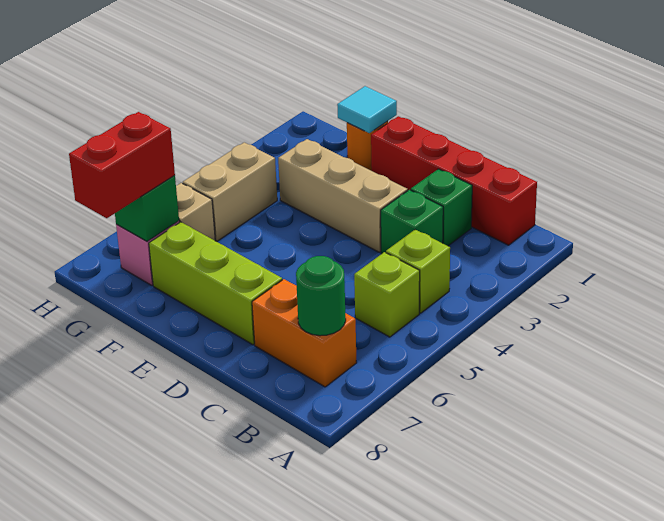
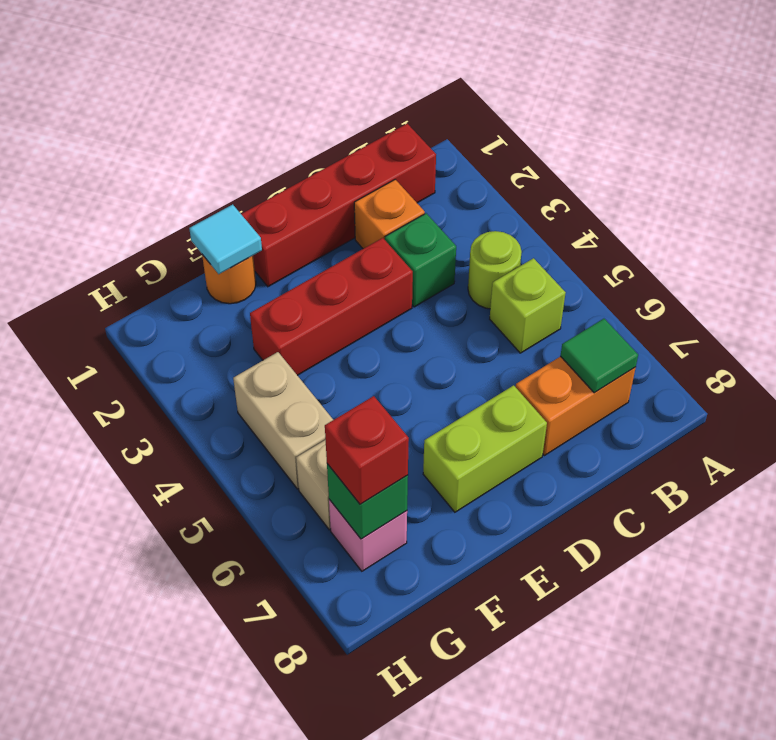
lime 1x1 brick [386,230,450,313] -> lime 1x1 round brick [468,231,522,309]
green 1x1 round brick [296,256,346,336] -> green 1x1 tile [561,319,638,393]
green 1x1 brick [411,169,472,246] -> orange 1x1 brick [354,180,425,249]
tan 1x3 brick [278,139,408,252] -> red 1x3 brick [250,238,413,375]
lime 1x3 brick [149,222,282,345] -> lime 1x2 brick [423,385,547,512]
red 1x2 brick [69,112,175,218] -> red 1x1 brick [325,396,409,504]

